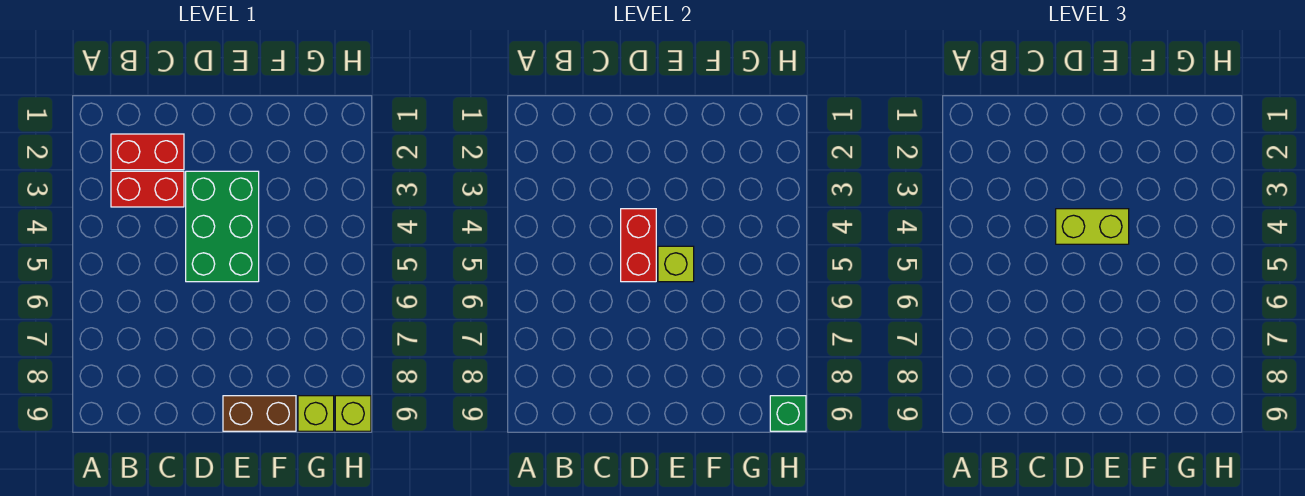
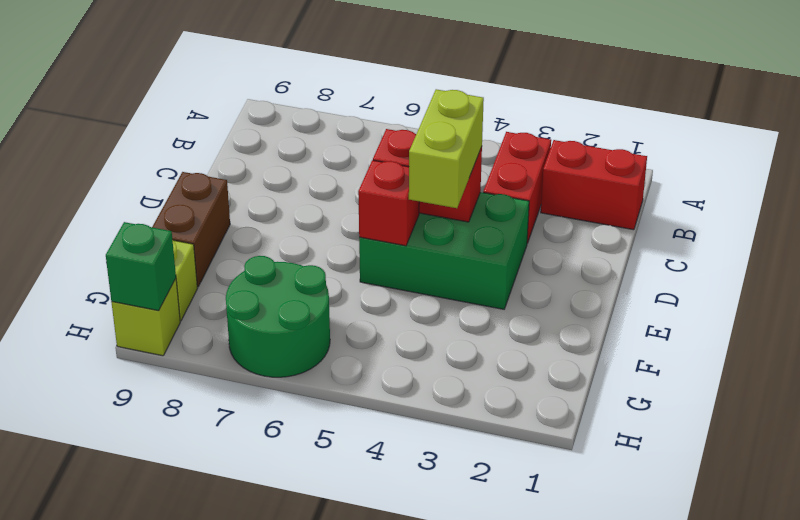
red 1x2 brick [111,134,184,170] -> red 1x2 brick turned to [541,140,647,230]
lime 1x1 brick [658,246,694,282] -> red 1x1 brick [358,160,419,246]
none -> green 2x2 round brick [226,256,330,377]

